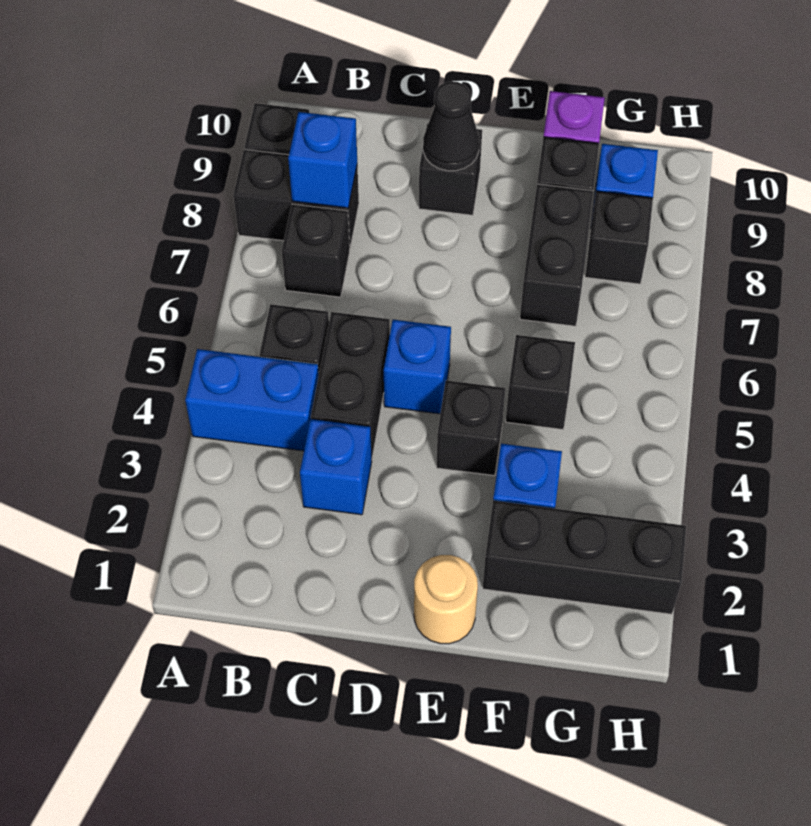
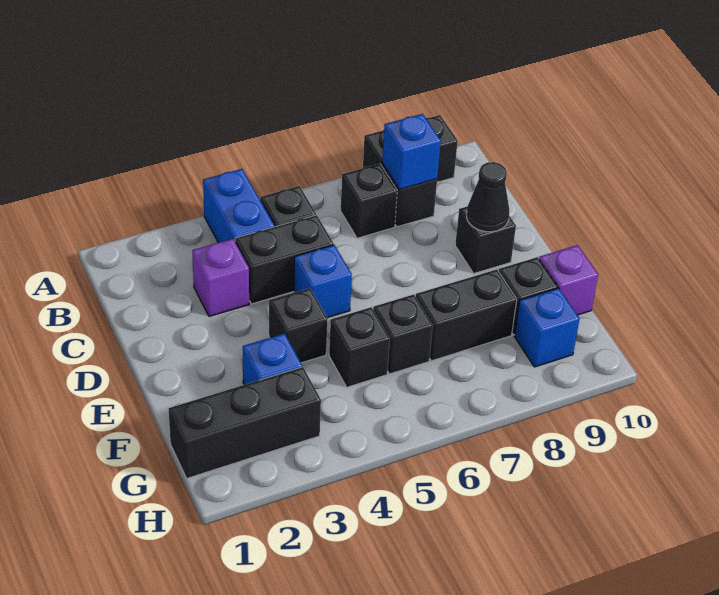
blue 1x1 brick [300,419,372,515] -> purple 1x1 brick [192,239,249,316]
tan 1x1 round brick [414,555,478,644] -> none
black 1x3 brick [483,501,686,614] -> black 1x3 brick turned to [169,367,321,478]
black 1x1 brick [585,191,653,284] -> black 1x1 brick moved to [373,294,433,374]

